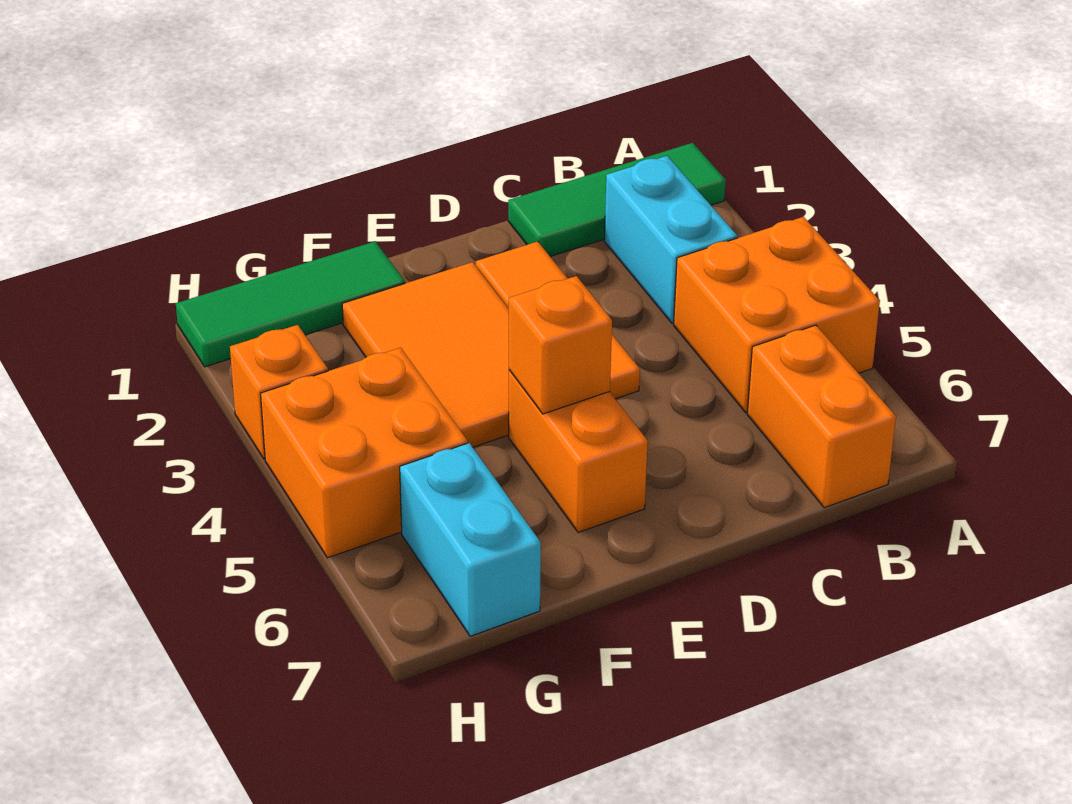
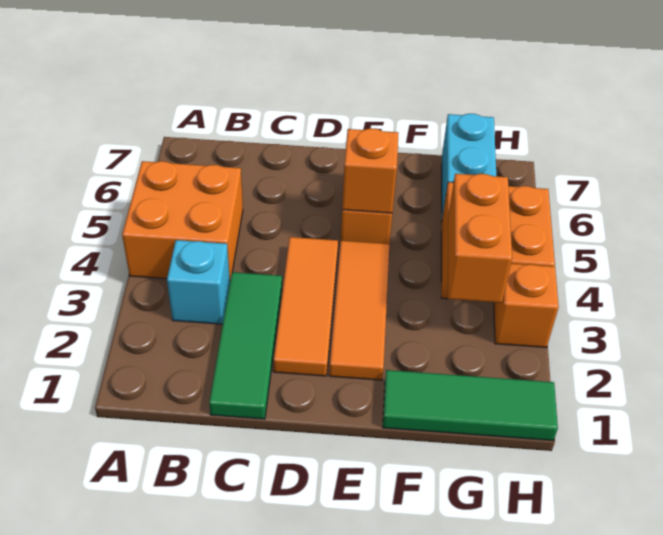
green 1x3 tile [508,143,726,257] -> green 1x3 tile turned to [209,272,282,419]
cyan 1x2 brick [604,156,737,323] -> cyan 1x1 brick [167,240,230,324]
orange 1x2 brick [747,325,896,508] -> orange 1x2 brick moved to [448,174,512,303]
orange 2x3 tile [342,262,509,447] -> orange 1x3 tile [329,241,389,380]

